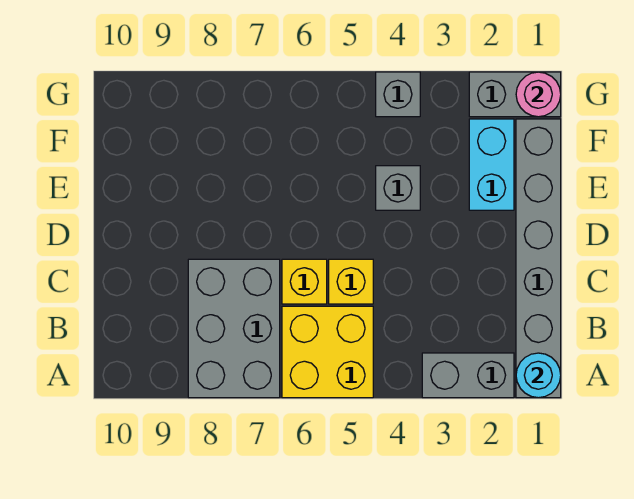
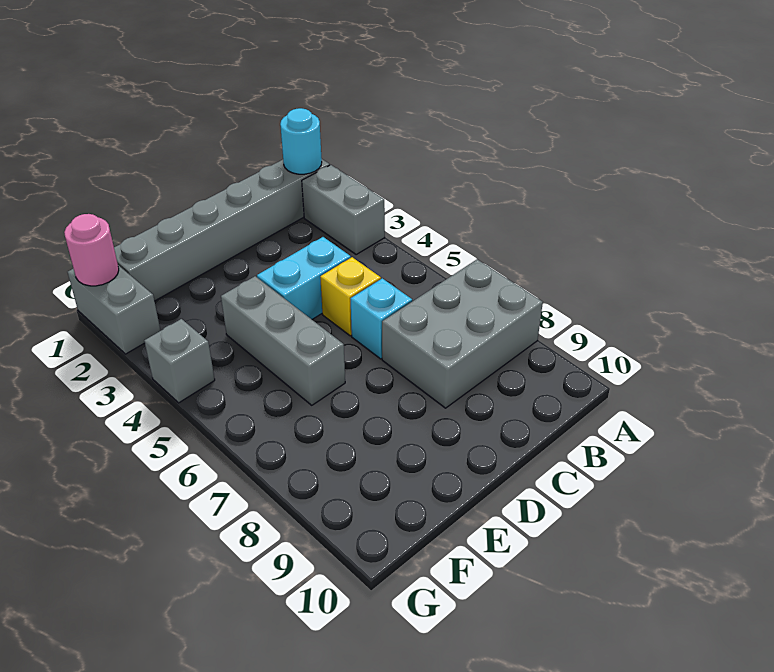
yellow 2x2 brick [282,306,373,398] -> none
yellow 1x1 brick [282,259,327,304] -> cyan 1x1 brick [351,278,412,359]
cyan 1x2 brick [469,119,514,210] -> cyan 1x2 brick moved to [257,237,351,319]
grey 1x1 brick [376,166,420,210] -> grey 1x3 brick [221,276,345,405]

